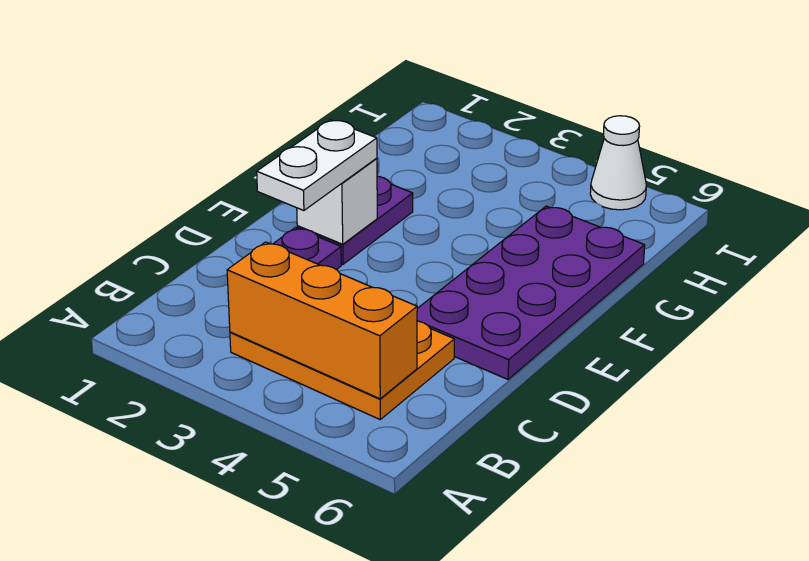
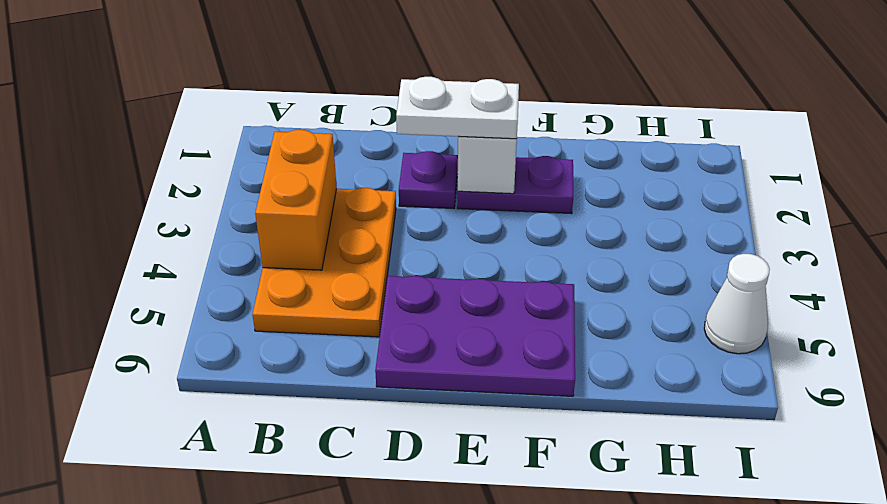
orange 1x3 brick [227,242,417,399] -> orange 1x2 brick [255,130,337,270]
purple 2x4 plate [417,206,645,379] -> purple 2x3 plate [375,276,575,396]

